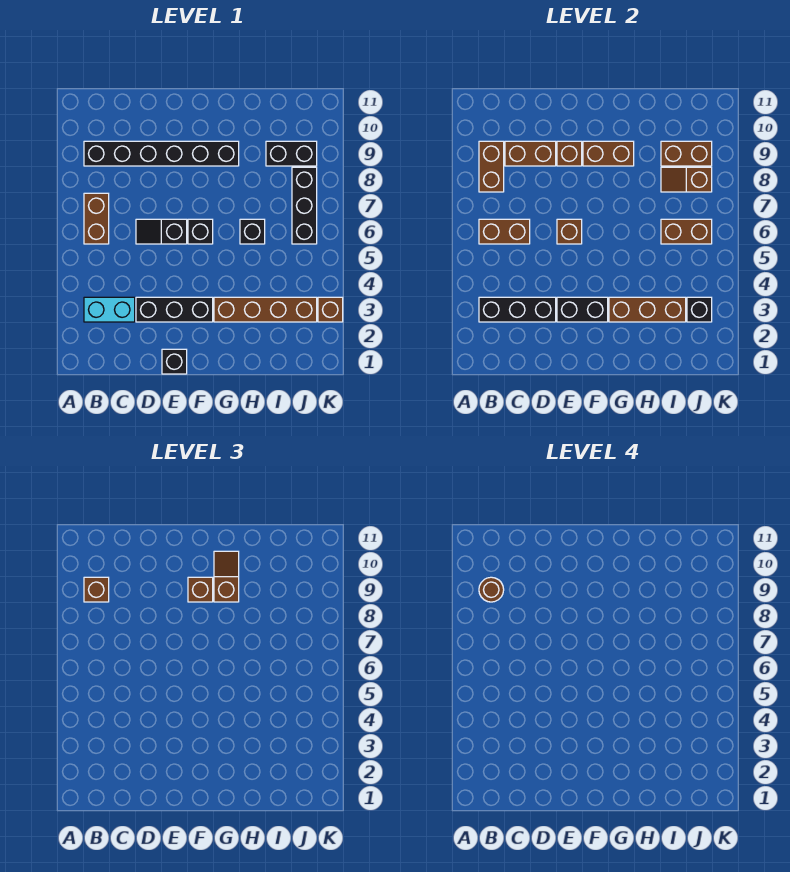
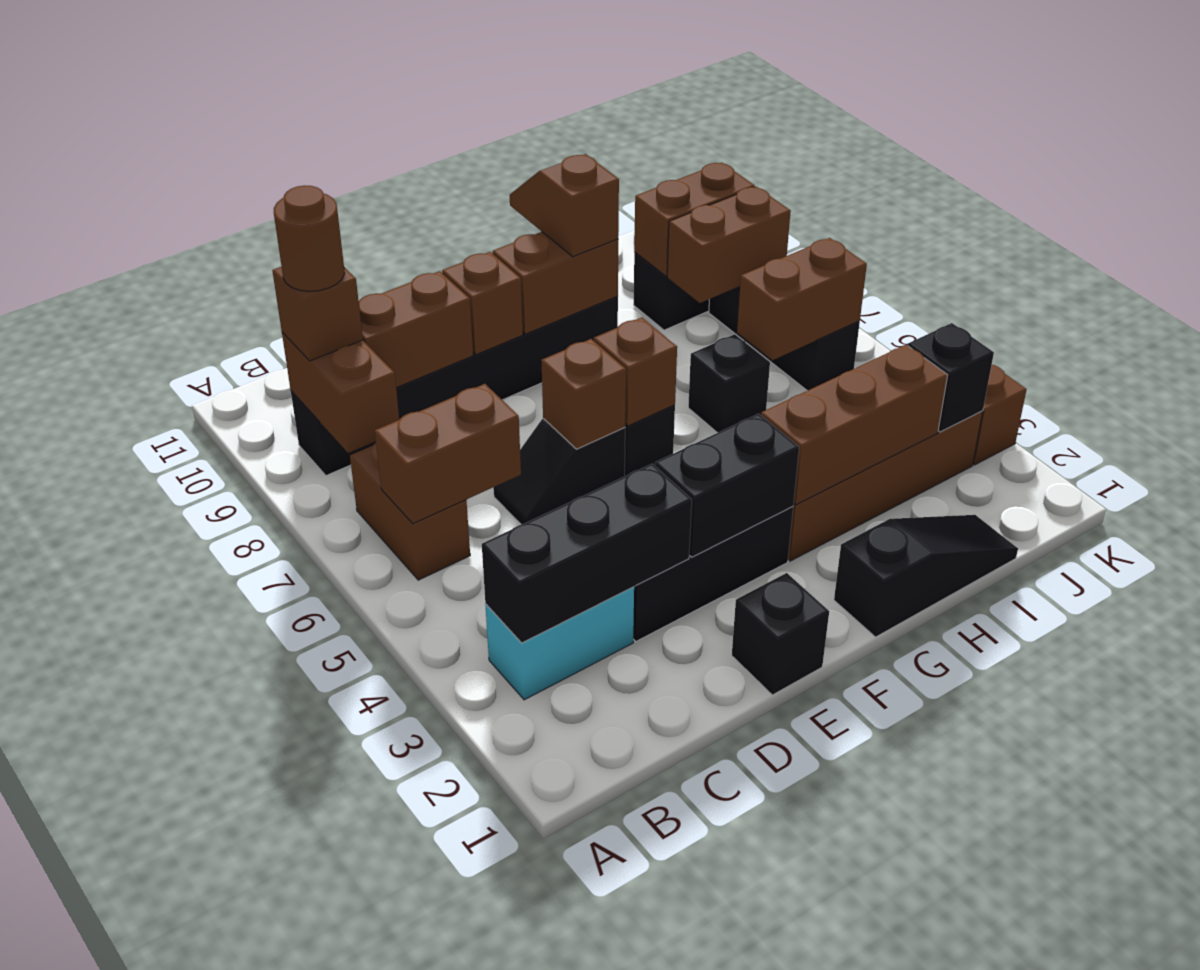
brown 1x1 brick [188,577,213,602] -> brown 1x1 brick moved to [594,317,677,426]
none -> black 1x3 slope [834,515,1018,637]
brown 1x2 slope [661,167,712,192] -> brown 1x2 brick [667,187,791,303]

